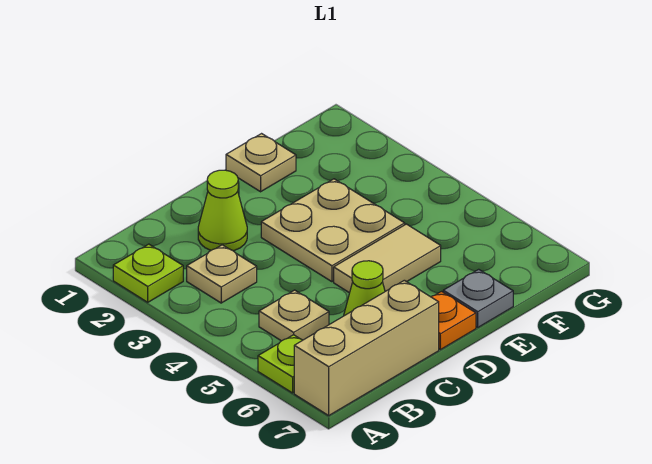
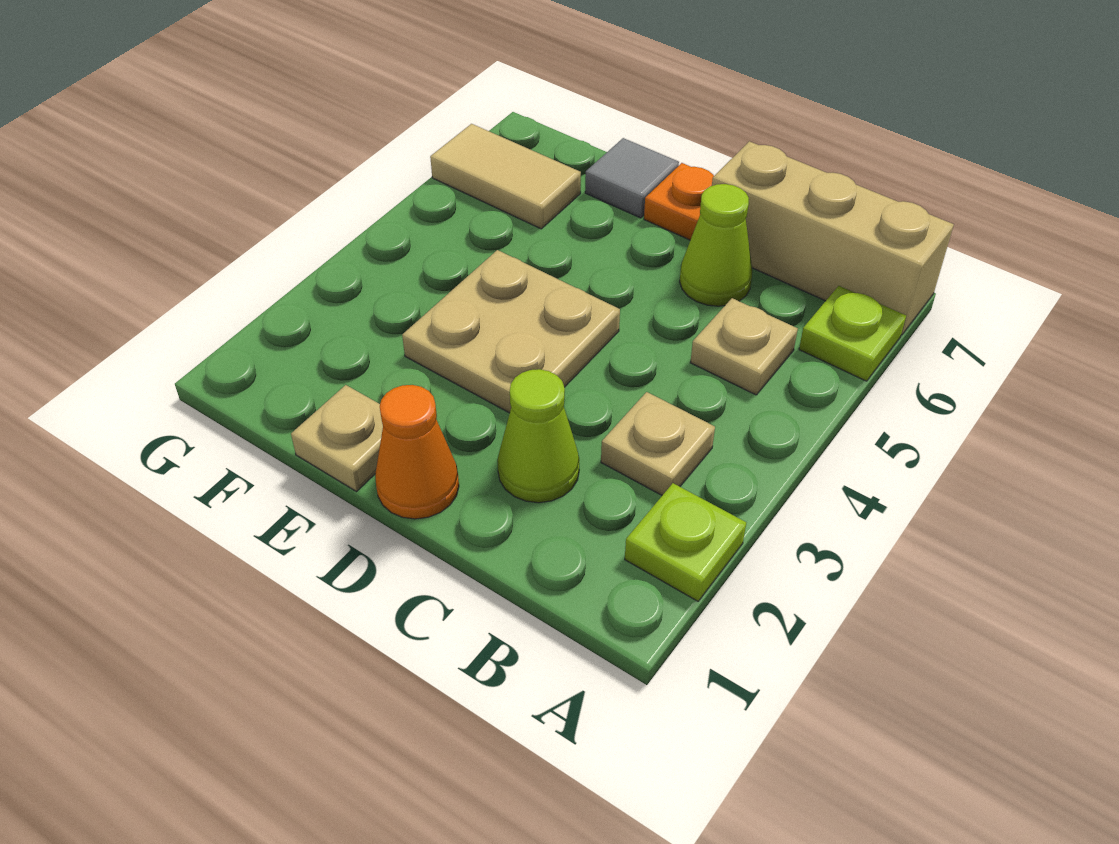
none -> orange 1x1 cone [375,385,459,519]
tan 1x2 tile [334,224,441,293] -> tan 1x2 tile moved to [430,124,581,229]
grey 1x1 plate [443,269,513,327] -> grey 1x1 tile [585,138,679,218]

